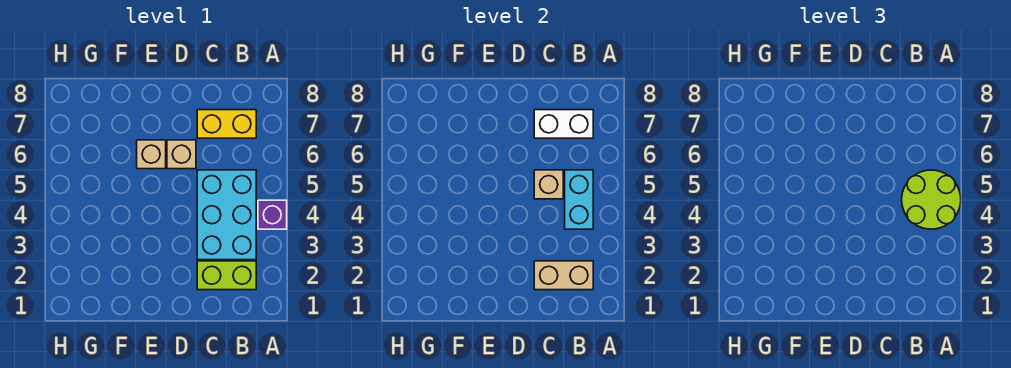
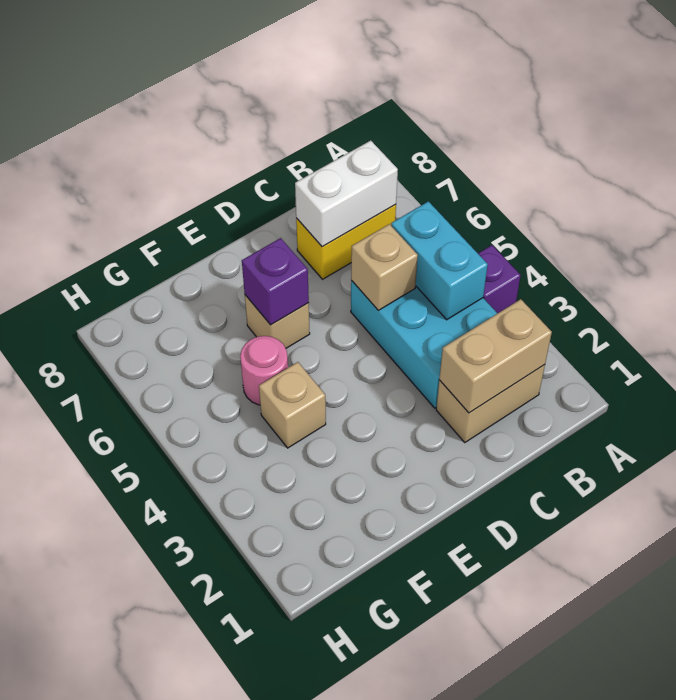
lime 2x2 round brick [902,170,961,229] -> none
lime 1x2 brick [197,261,256,290] -> tan 1x2 brick [436,365,545,443]
tan 1x1 brick [167,140,196,169] -> tan 1x1 brick moved to [259,362,326,448]
none -> purple 1x1 brick [242,238,309,325]
none -> pink 1x1 round brick [240,336,288,405]

